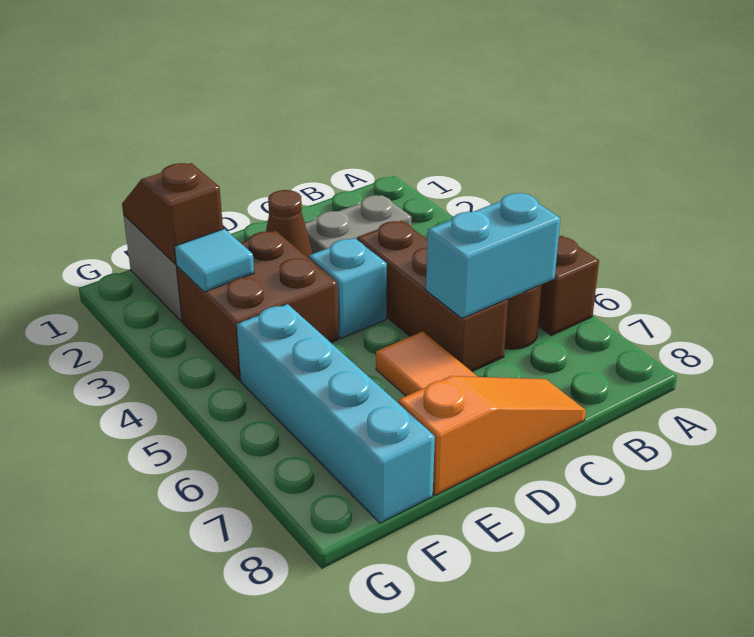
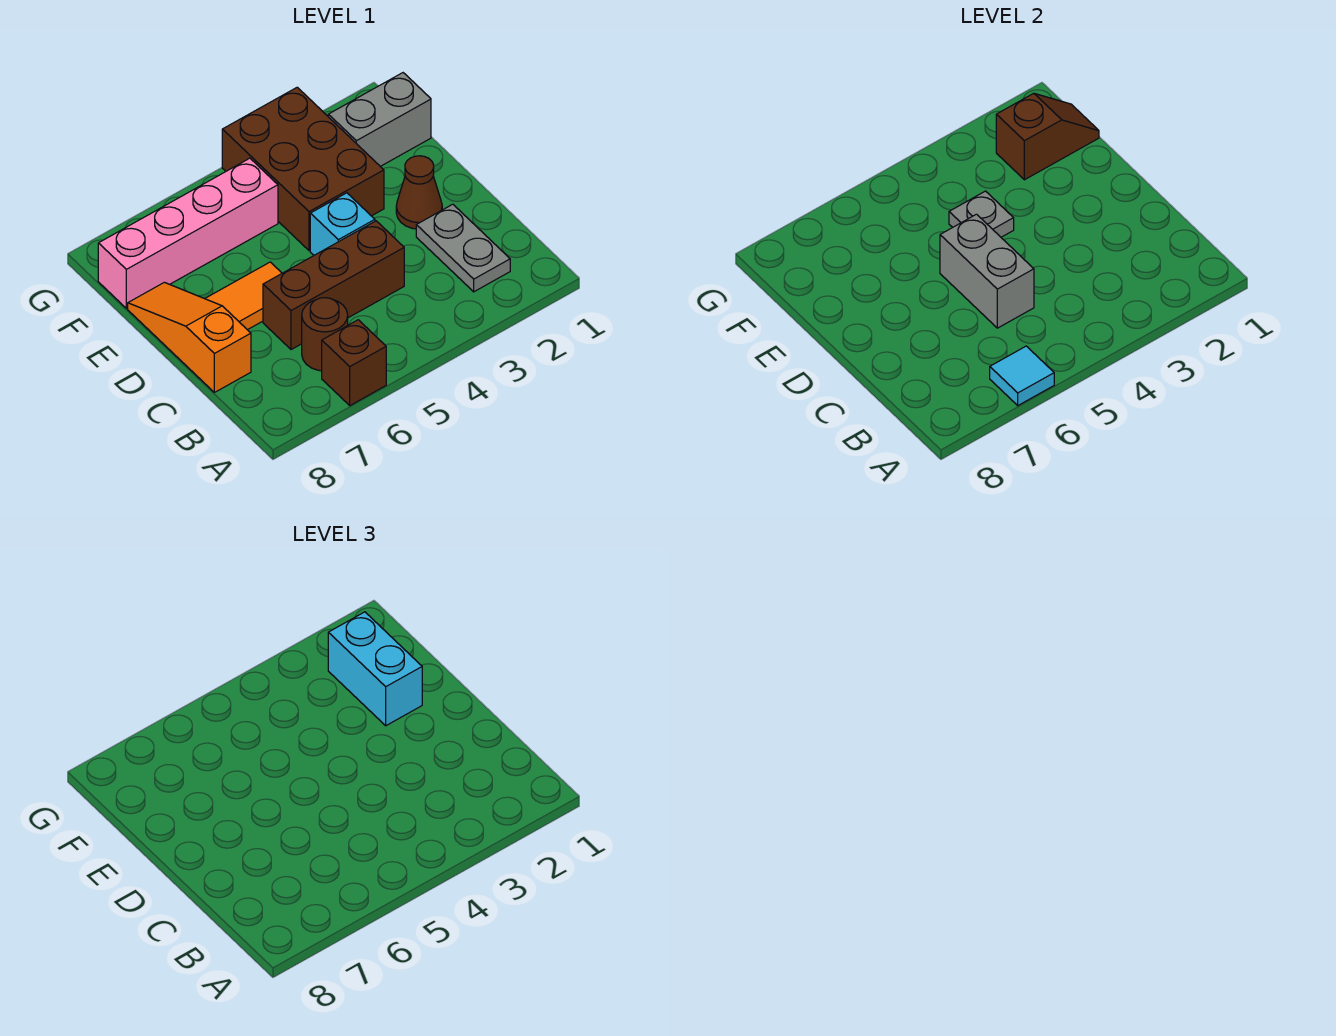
cyan 1x2 brick [426,193,560,318] -> cyan 1x2 brick moved to [328,612,422,726]
none -> grey 1x2 brick [940,214,1034,328]
orange 1x3 slope [398,376,586,495] -> orange 1x3 slope turned to [128,282,251,392]
brown 2x2 brick [177,231,339,381] -> brown 2x3 brick [222,87,384,251]
none -> grey 1x1 plate [949,191,1014,237]
cyan 1x1 tile [175,229,254,292] -> cyan 1x1 tile moved to [990,346,1054,405]
cyan 1x4 brick [237,304,435,523] -> pink 1x4 brick [98,158,278,308]

